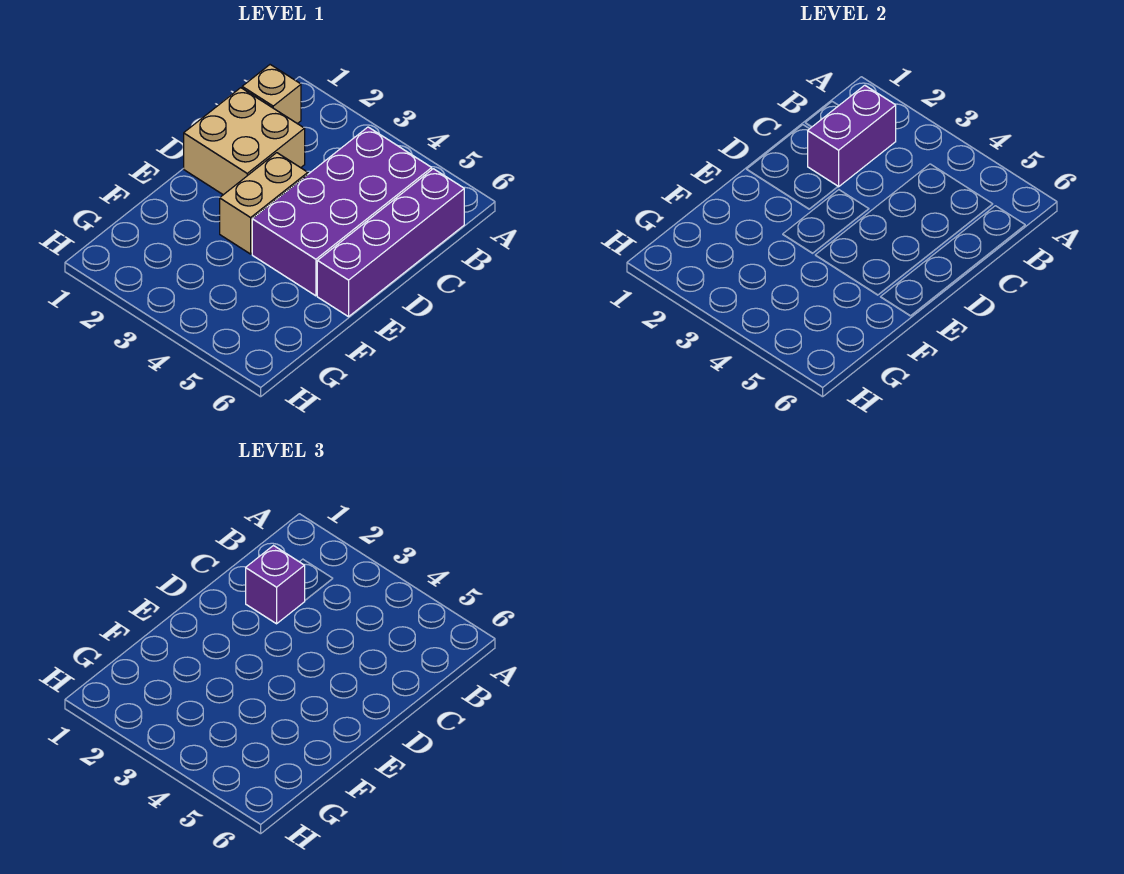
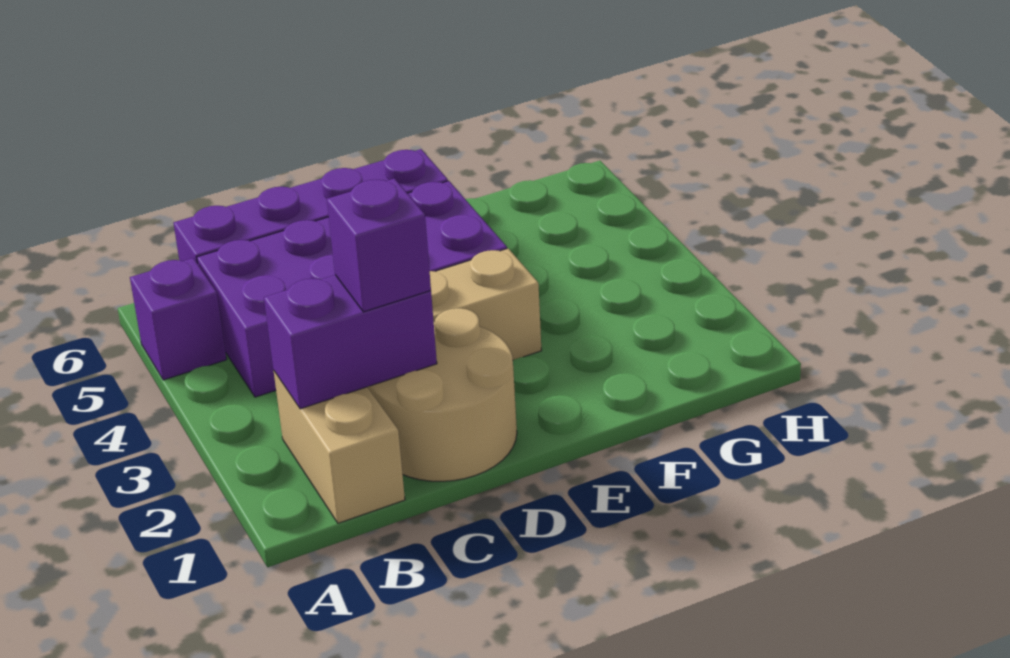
none -> purple 1x1 brick [130,258,227,380]
tan 1x1 brick [242,65,301,124] -> tan 1x2 brick [274,371,405,523]
tan 2x2 brick [184,88,305,195] -> tan 2x2 round brick [368,308,517,481]

